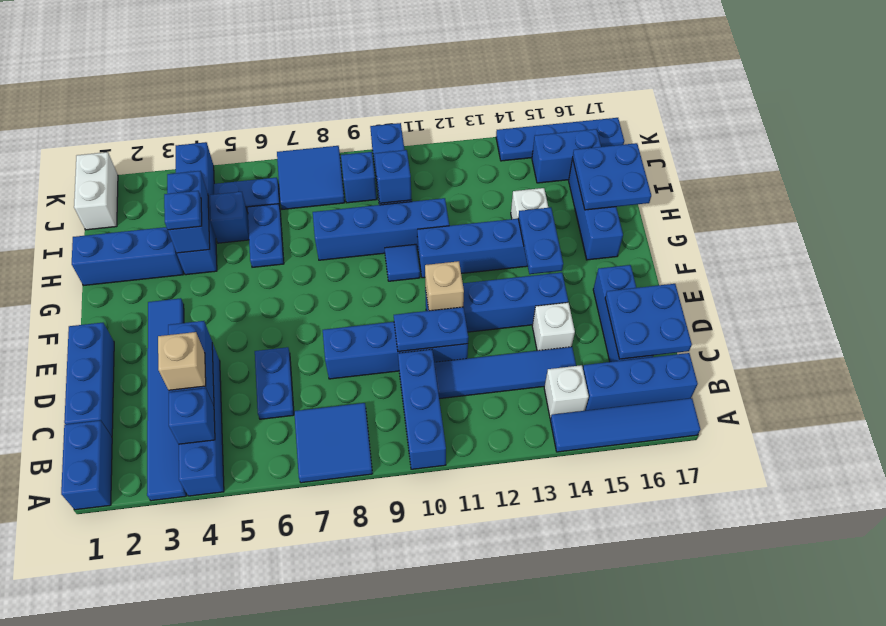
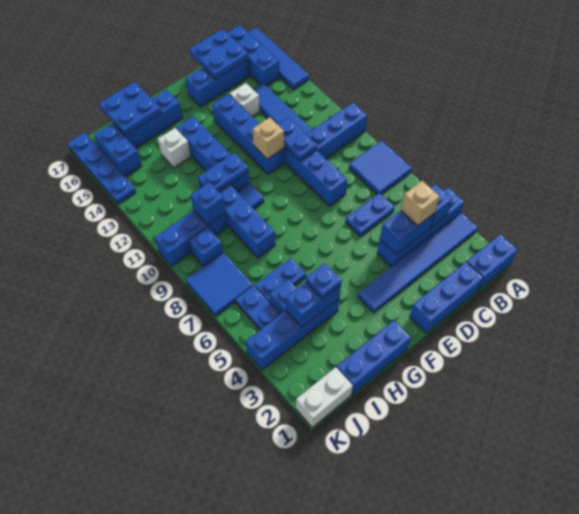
white 1x1 brick [544,365,589,419] -> none
blue 1x2 plate [518,207,563,274] -> blue 1x2 plate moved to [198,153,248,192]
blue 1x3 brick [72,227,183,286] -> blue 1x3 brick turned to [336,320,411,395]

